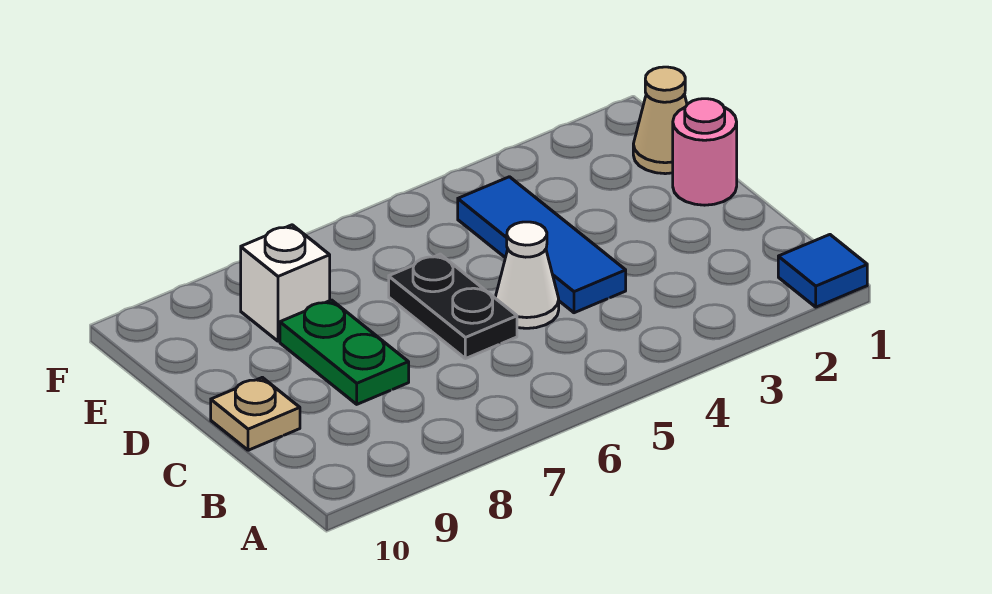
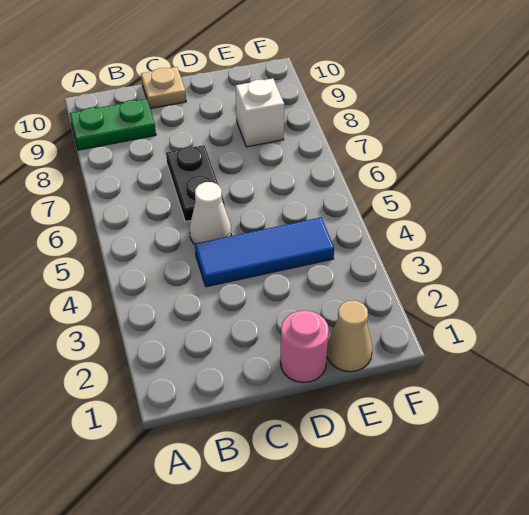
blue 1x1 tile [778,235,867,307] -> none
black 1x2 plate [389,254,517,359] -> black 1x2 plate turned to [166,145,225,222]
green 1x2 plate [280,300,409,404] -> green 1x2 plate moved to [70,99,156,150]

